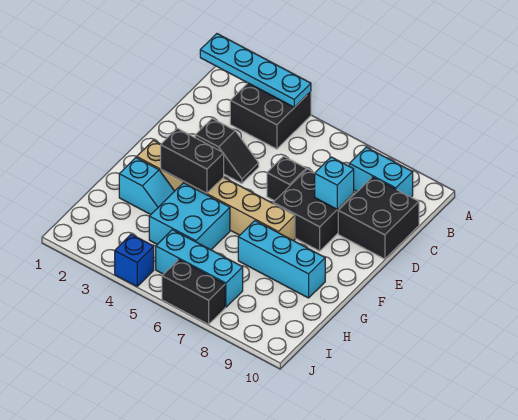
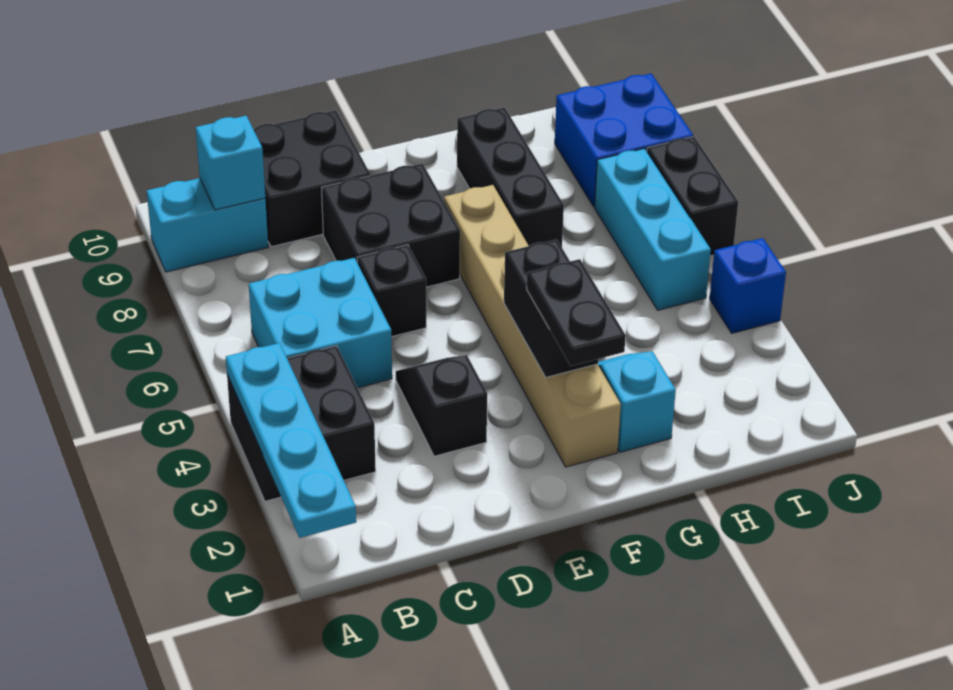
cyan 1x2 brick [349,147,413,197] -> cyan 1x2 brick turned to [147,178,268,272]
cyan 1x1 brick [315,157,354,209] -> cyan 1x1 brick moved to [196,116,265,210]
none -> black 1x2 plate [527,259,626,366]
cyan 2x2 brick [149,183,230,250] -> cyan 2x2 brick moved to [249,258,392,388]
cyan 1x3 brick [238,221,325,298] -> black 1x3 brick [457,107,564,247]
none -> blue 2x2 brick [555,74,693,207]

